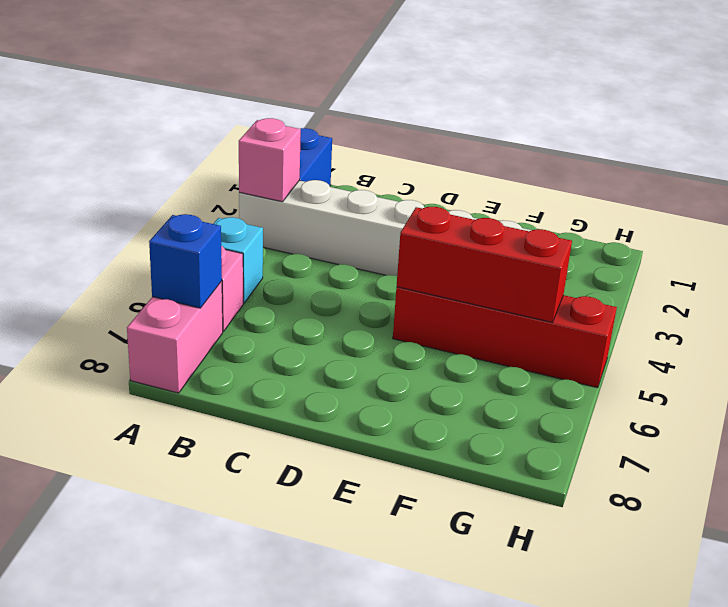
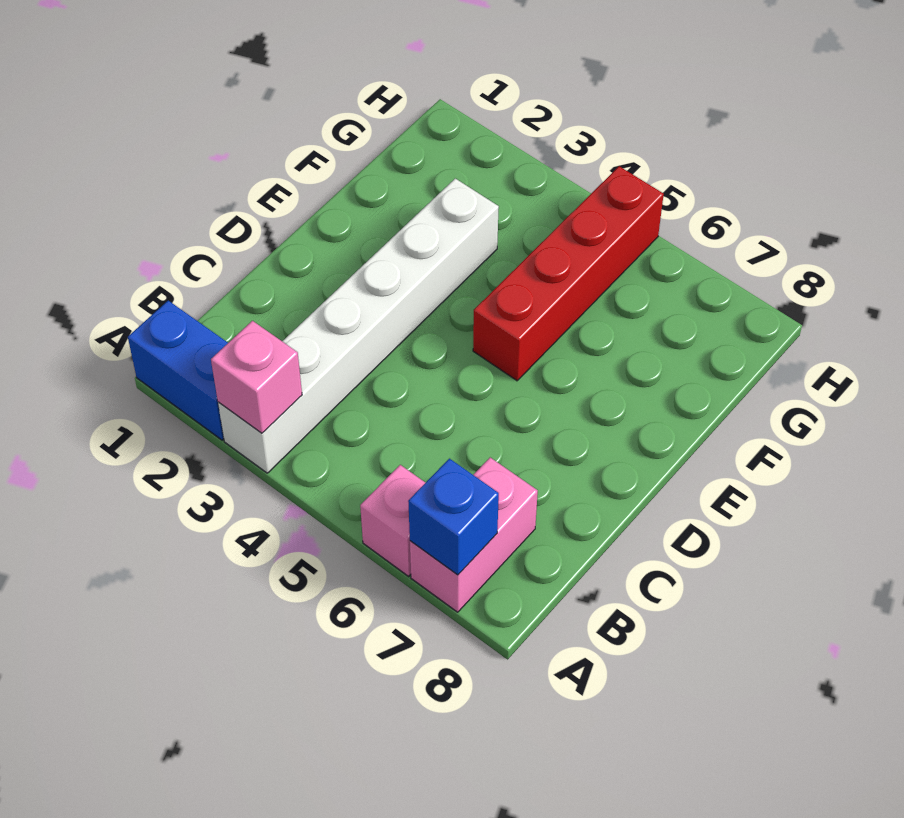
cyan 1x1 brick [213,217,263,303] -> none
pink 1x2 brick [127,281,223,393] -> pink 1x2 brick turned to [410,458,538,612]
red 1x3 brick [397,207,572,322] -> none

